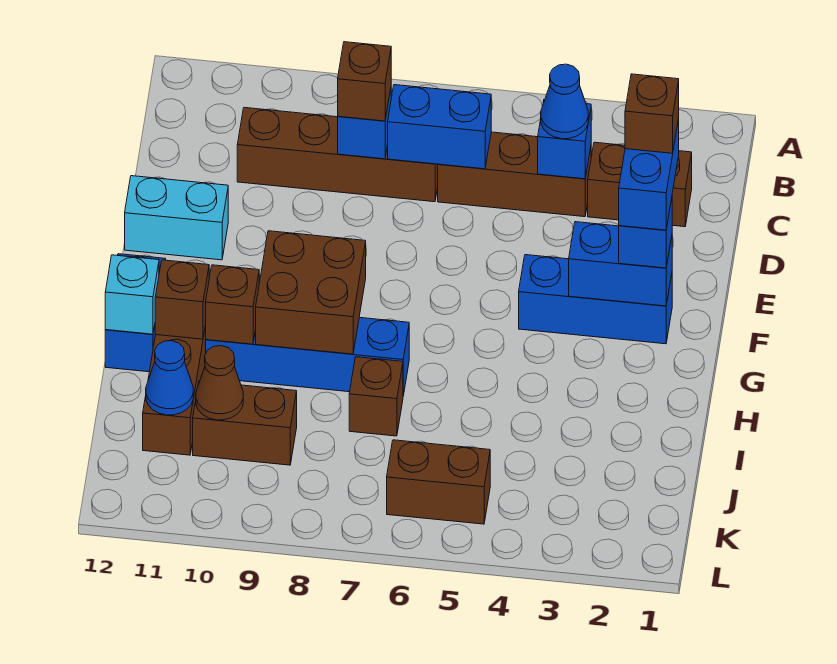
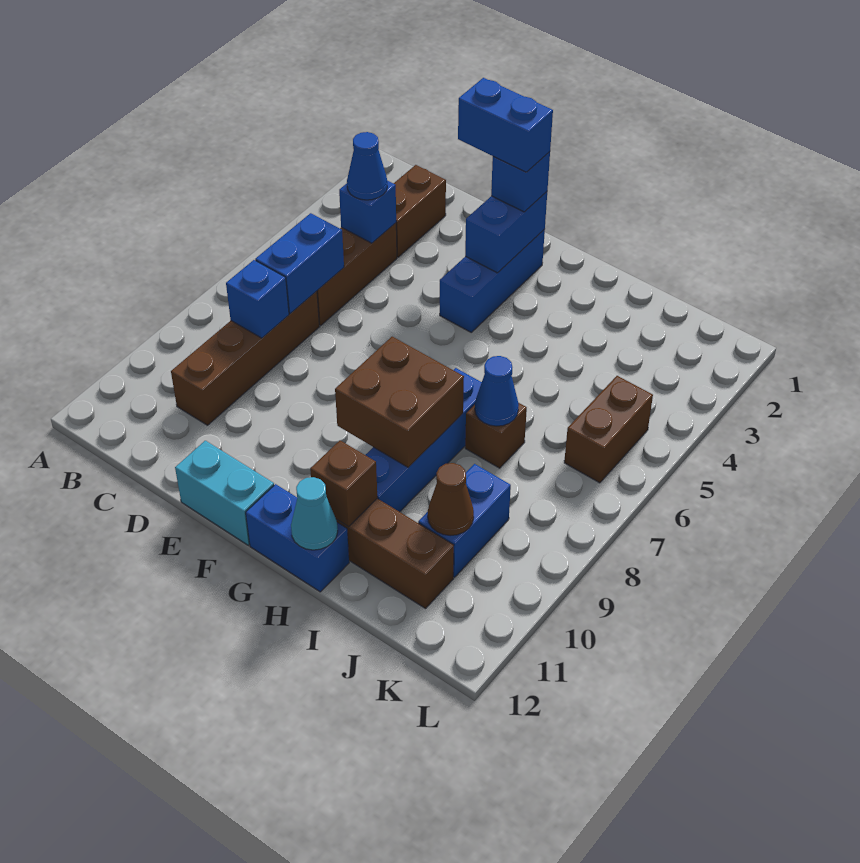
brown 1x1 brick [338,42,391,121] -> none
brown 1x1 brick [625,74,679,153] -> none
cyan 1x2 brick [125,176,228,260] -> cyan 1x2 brick turned to [175,441,274,545]
brown 1x1 brick [206,265,259,344] -> none
cyan 1x1 brick [105,255,159,334] -> cyan 1x1 cone [291,477,338,550]
brown 1x2 brick [193,381,297,465] -> blue 1x2 brick [418,464,511,577]
blue 1x1 cone [146,341,193,415] -> blue 1x1 cone moved to [475,356,519,426]

